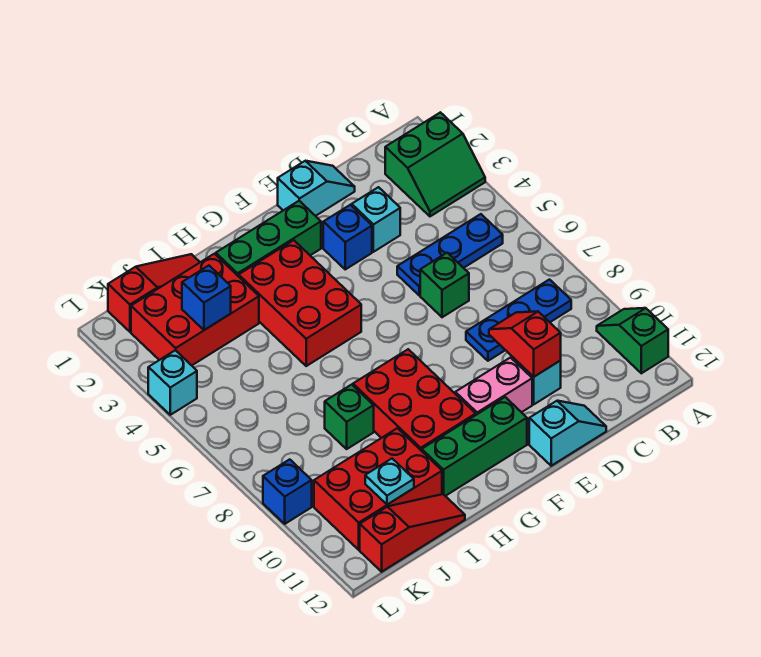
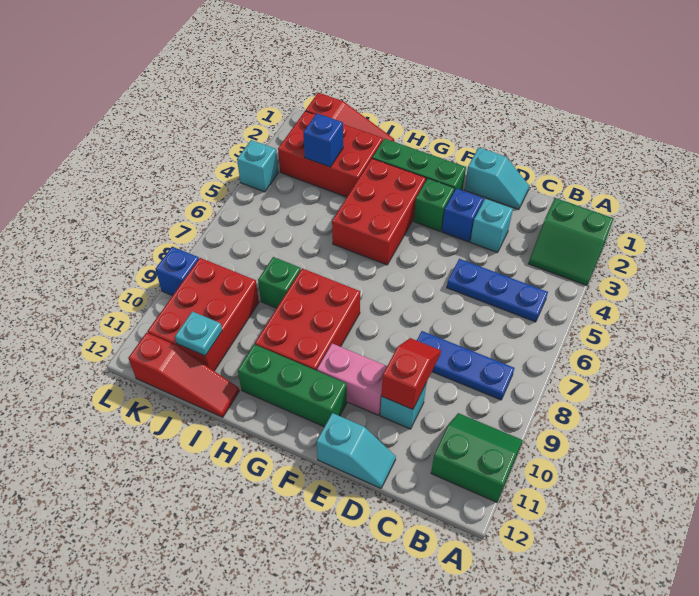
green 1x2 slope [597,308,668,373] -> green 2x2 slope [431,413,523,502]
green 1x1 brick [420,253,469,317] -> green 1x1 brick moved to [414,178,454,231]
red 2x3 brick [314,428,442,550] -> red 2x3 brick turned to [148,258,259,371]

